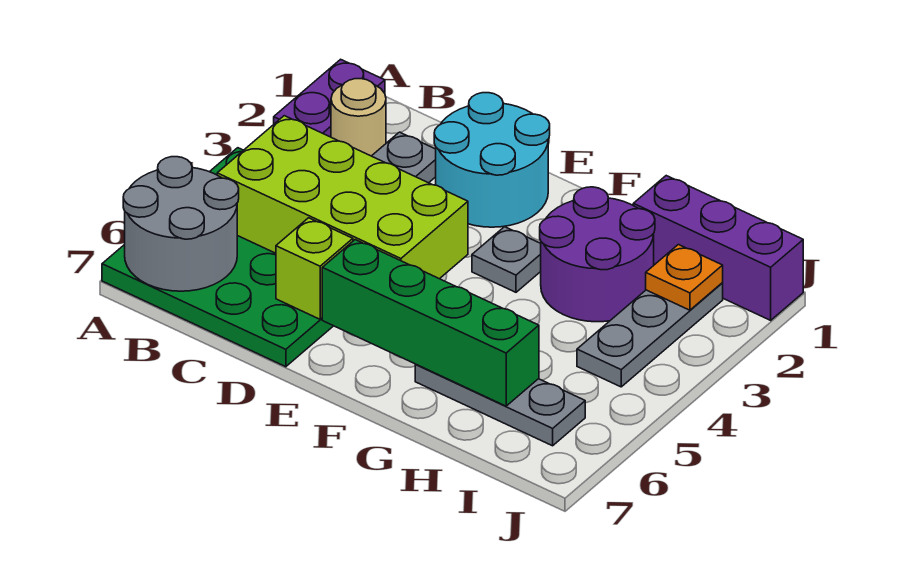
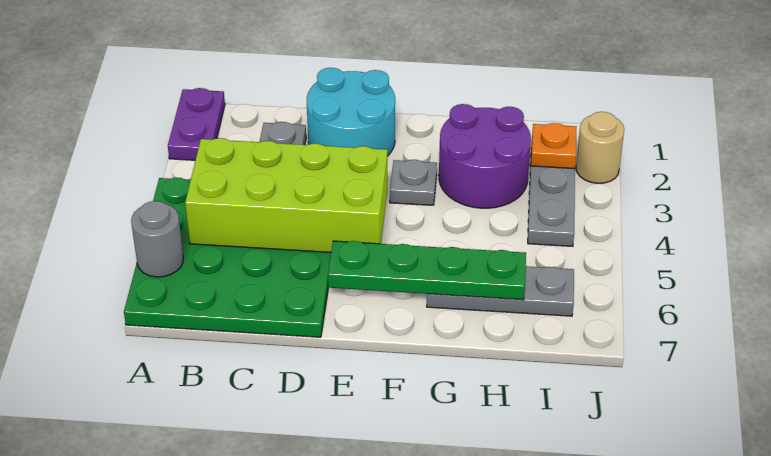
grey 2x2 round brick [123,157,239,291] -> grey 1x1 round brick [131,201,183,277]
tan 1x1 round brick [331,79,386,156] -> tan 1x1 round brick moved to [576,112,624,183]
lime 1x1 brick [276,218,353,319] -> none
green 1x4 brick [322,240,539,406] -> green 1x4 plate [328,241,526,300]
purple 1x3 brick [633,176,803,320] -> none

